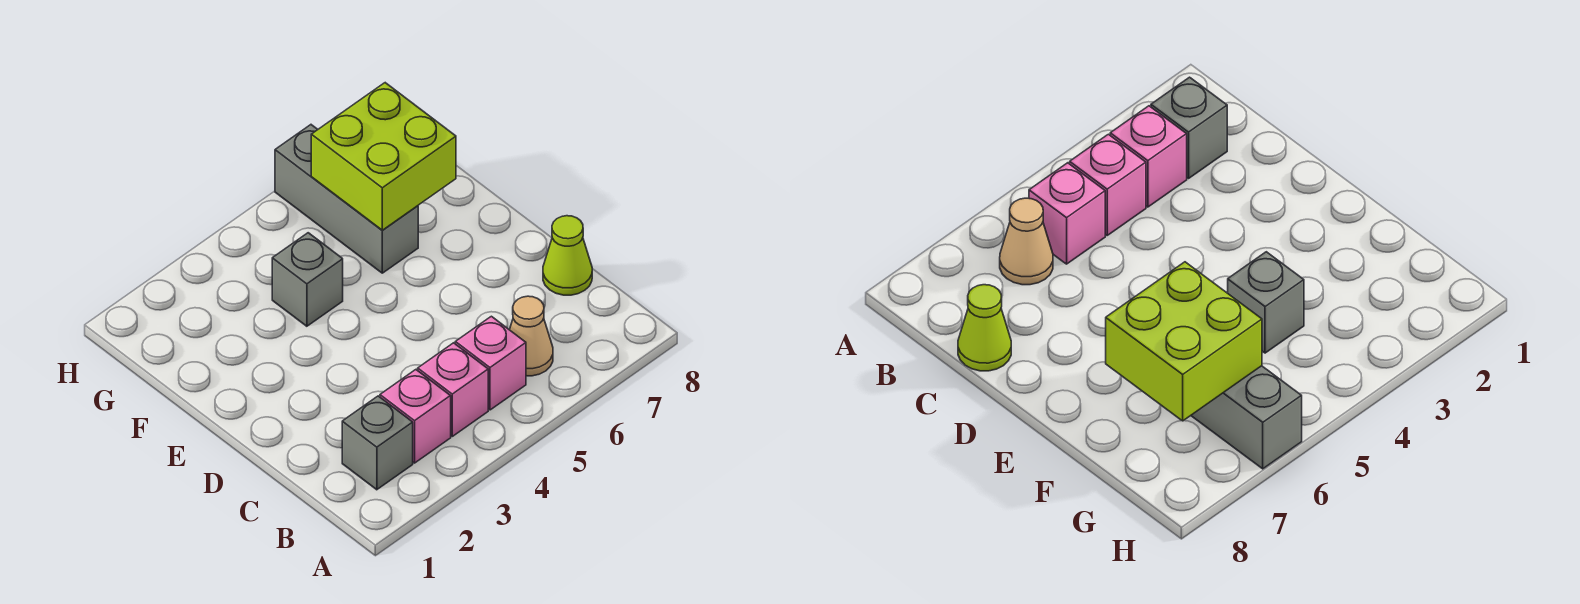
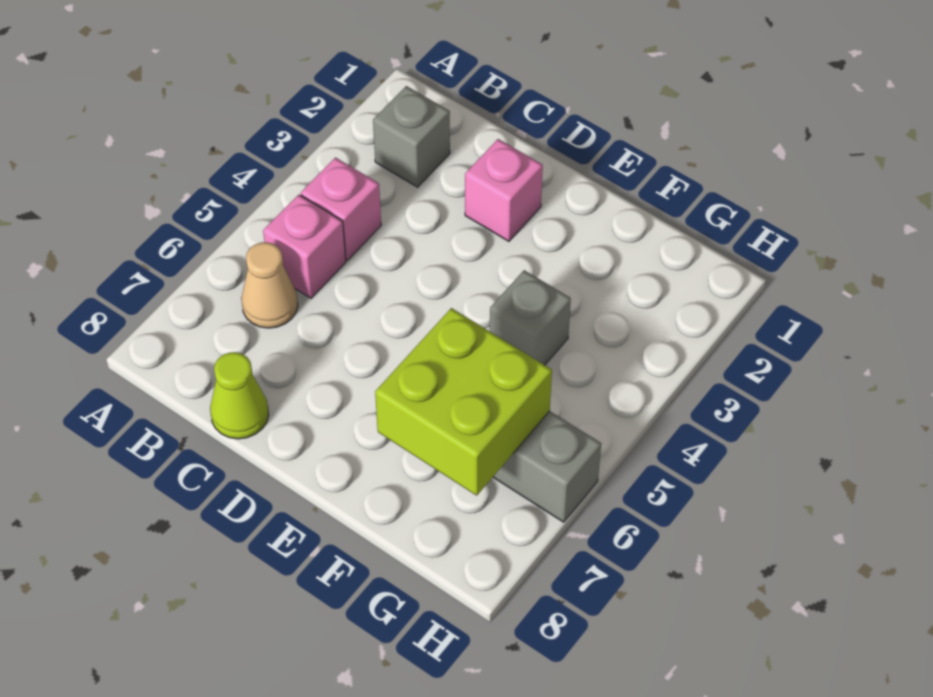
pink 1x1 brick [380,370,451,463] -> pink 1x1 brick moved to [465,139,543,241]

